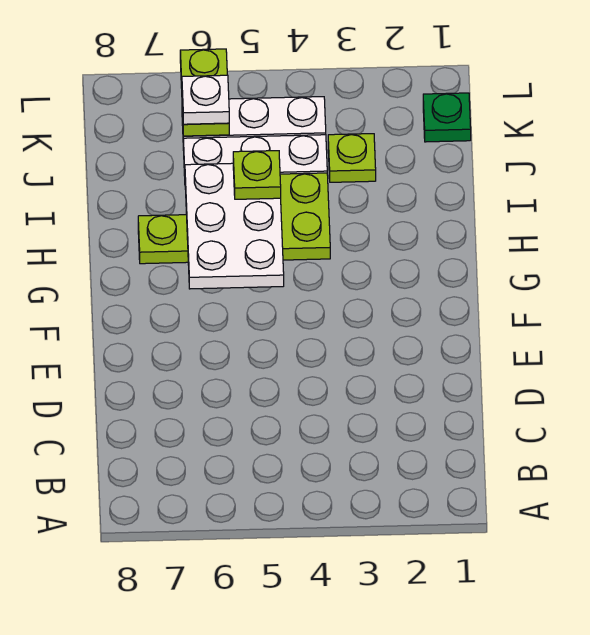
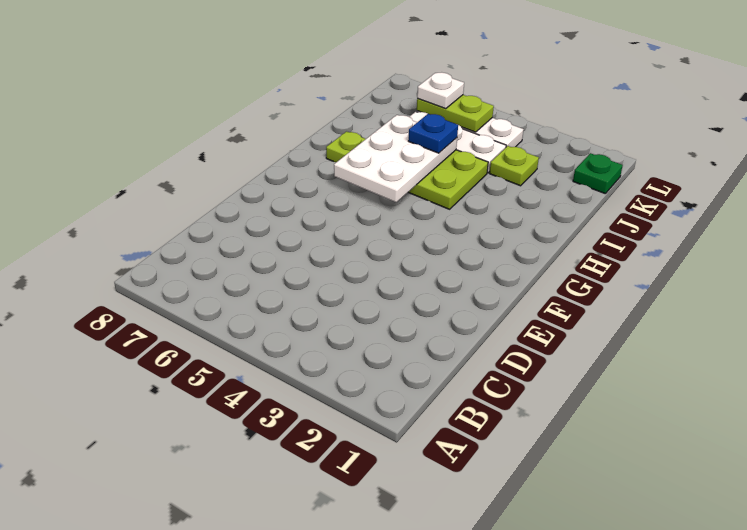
lime 1x1 plate [233,151,281,199] -> blue 1x1 plate [408,114,458,153]
lime 1x2 plate [180,49,229,136] -> lime 1x2 plate turned to [417,95,494,132]

